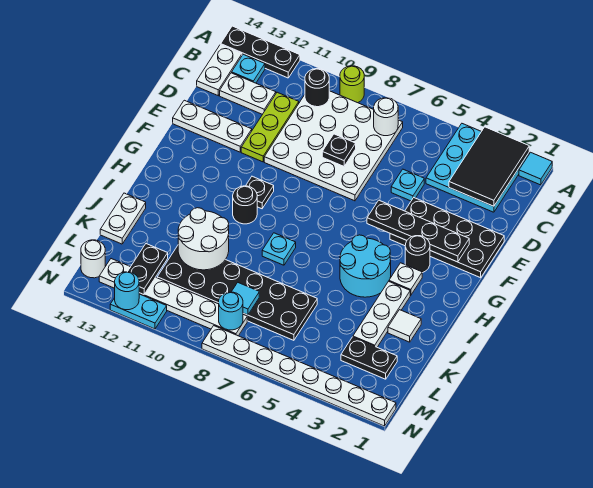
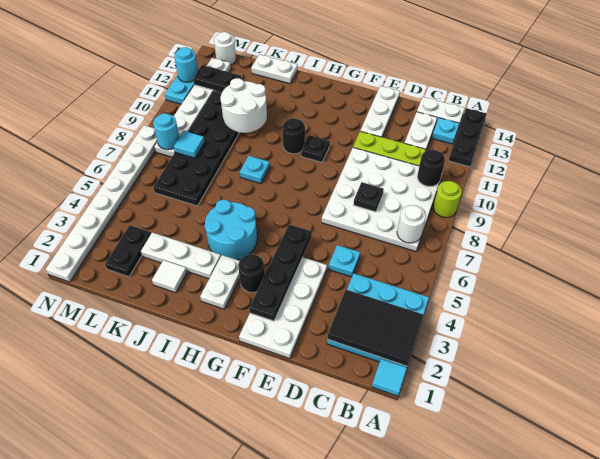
black 2x4 plate [390,198,504,278] -> white 2x4 plate [239,257,327,358]
white 1x1 plate [389,263,422,295] -> white 1x2 plate [200,255,240,309]

